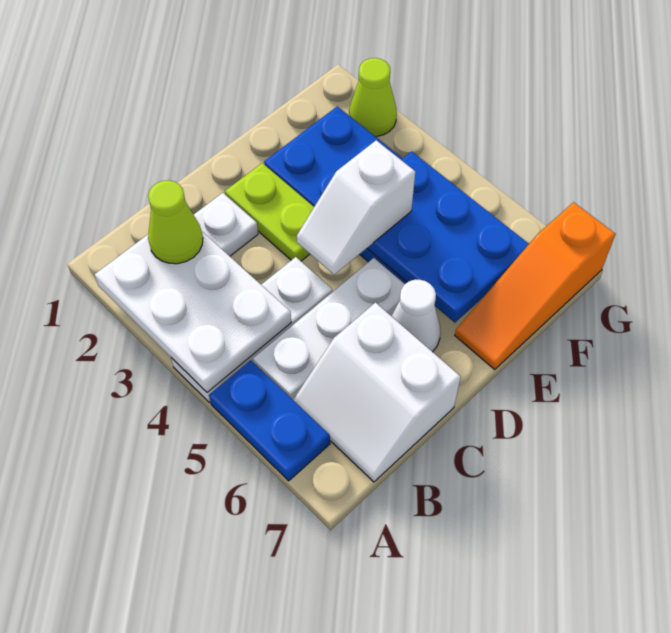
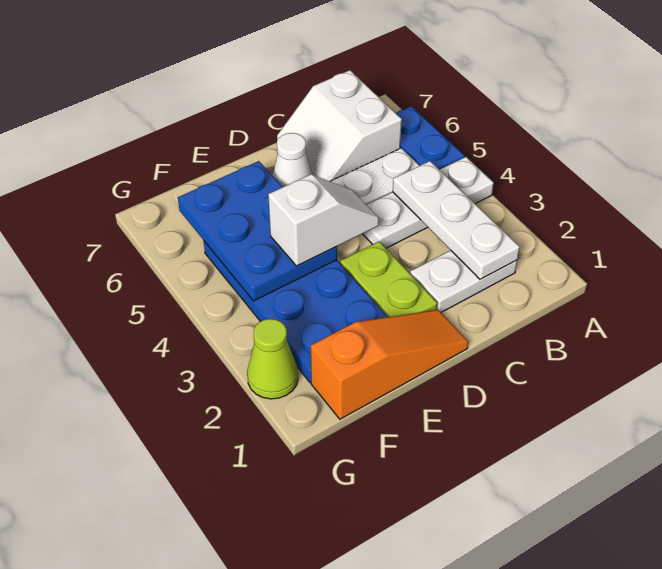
white 2x3 plate [95,232,291,392] -> white 1x3 plate [393,161,520,279]
lime 1x1 cone [148,181,203,264] -> none
white 2x2 slope [293,303,461,482] -> white 2x2 slope turned to [277,70,402,181]
orange 1x3 slope [455,202,615,370] -> orange 1x3 slope moved to [311,310,468,419]

